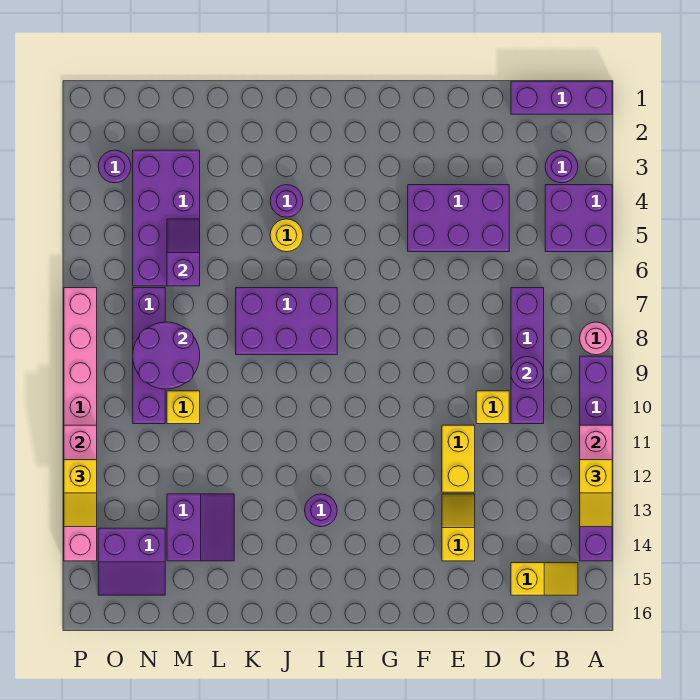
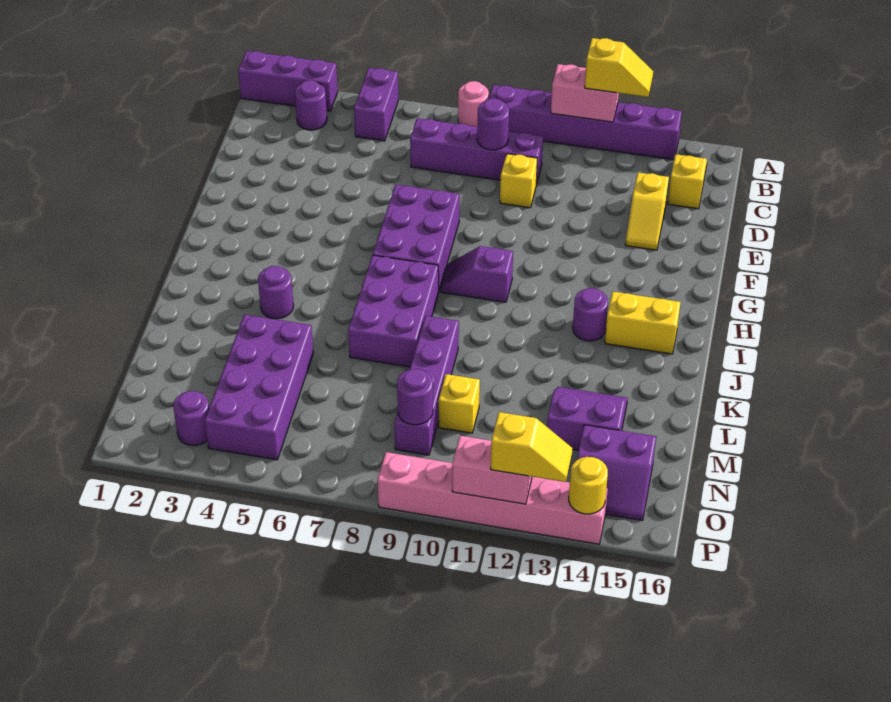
purple 1x3 brick [511,81,612,114] -> purple 1x3 brick turned to [238,51,338,111]
purple 2x2 brick [545,185,612,252] -> purple 1x2 brick [354,68,399,141]
purple 2x3 brick [408,185,509,252] -> purple 2x3 brick moved to [373,185,459,290]
yellow 1x2 brick [442,425,475,492] -> yellow 1x2 brick moved to [605,292,681,354]
yellow 1x2 slope [442,494,475,561] -> yellow 1x2 slope turned to [625,172,669,250]
yellow 1x1 round brick [270,219,303,252] -> yellow 1x1 round brick moved to [569,457,608,514]
purple 2x4 brick [133,150,200,286] -> purple 2x4 brick turned to [205,315,313,460]
purple 1x2 slope [167,219,200,286] -> purple 1x2 slope moved to [441,246,513,302]
purple 2x2 round brick [133,322,200,389] -> purple 1x1 round brick [397,369,433,425]
purple 1x4 brick [133,288,165,424] -> purple 1x4 brick turned to [394,316,459,455]
purple 2x2 slope [98,528,165,595] -> purple 2x2 slope turned to [577,425,656,520]
pink 1x8 brick [64,288,97,561] -> pink 1x6 brick [377,452,608,544]

